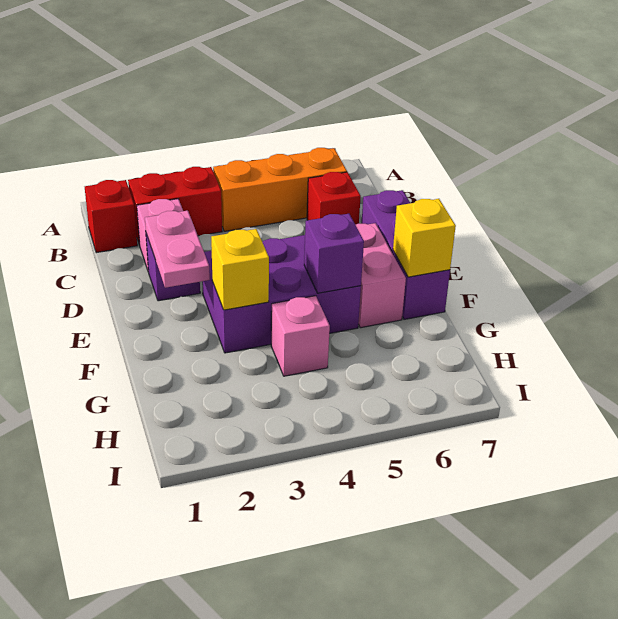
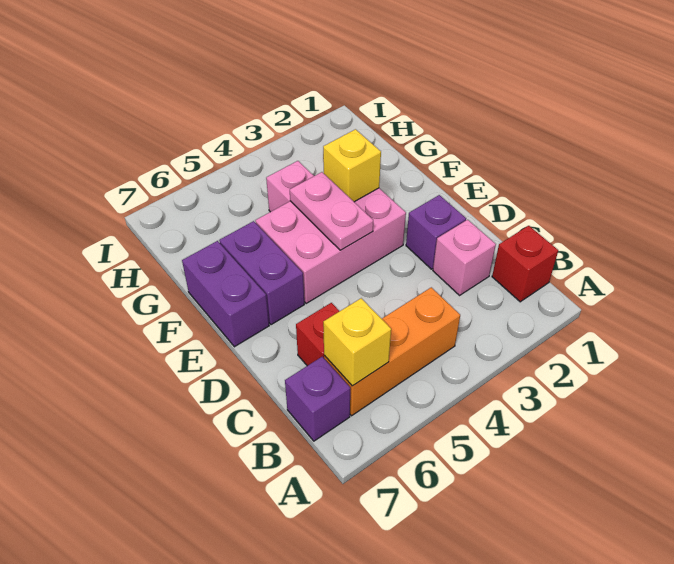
red 1x2 brick [128,167,222,245] -> none
pink 1x2 plate [145,211,210,288] -> pink 1x2 plate moved to [290,172,373,250]
purple 1x3 brick [362,190,450,319] -> purple 1x2 brick [182,241,269,347]
purple 2x3 brick [202,235,361,353] -> pink 2x3 brick [255,188,406,304]
pink 1x2 brick [356,223,406,328] -> purple 1x2 brick [219,221,304,325]
purple 1x1 brick [304,214,364,293] -> purple 1x1 brick moved to [285,357,350,441]
yellow 1x1 brick [393,199,456,277] -> yellow 1x1 brick moved to [323,298,391,386]

